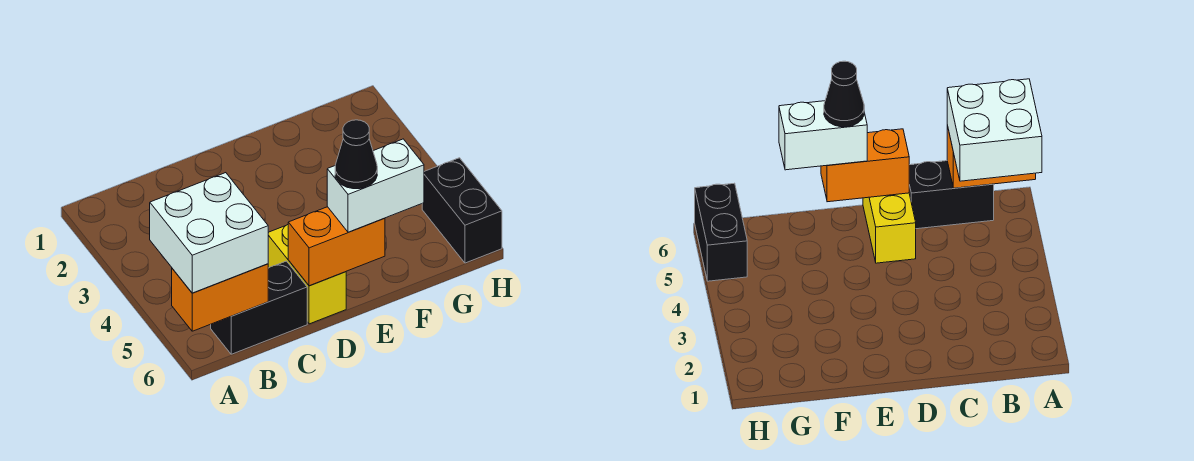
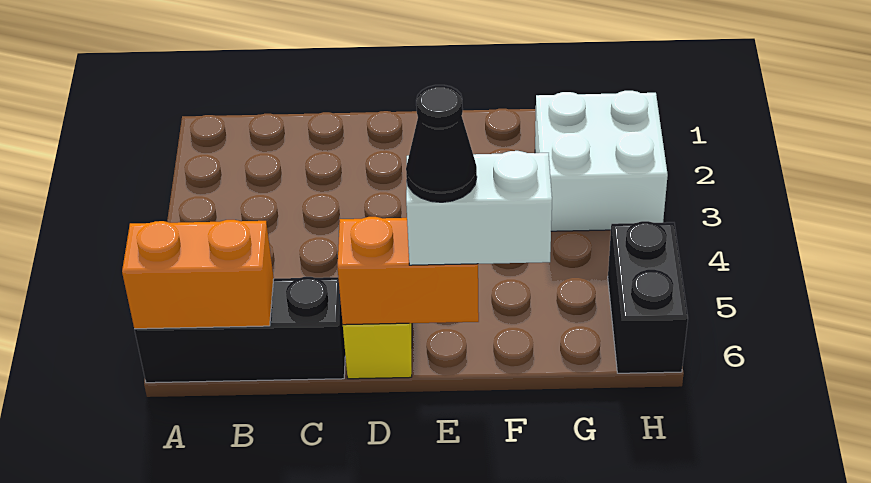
white 2x2 brick [150,173,268,293] -> white 2x2 brick moved to [535,91,668,231]
black 1x2 brick [211,261,307,354] -> black 1x3 brick [134,277,345,383]

